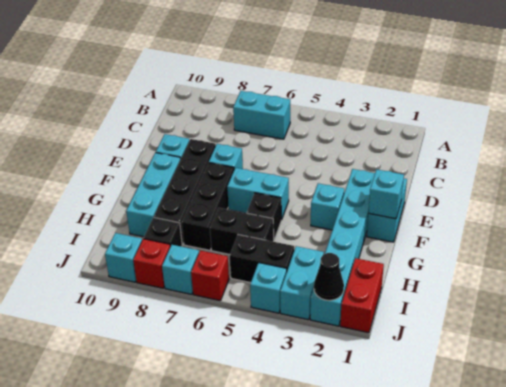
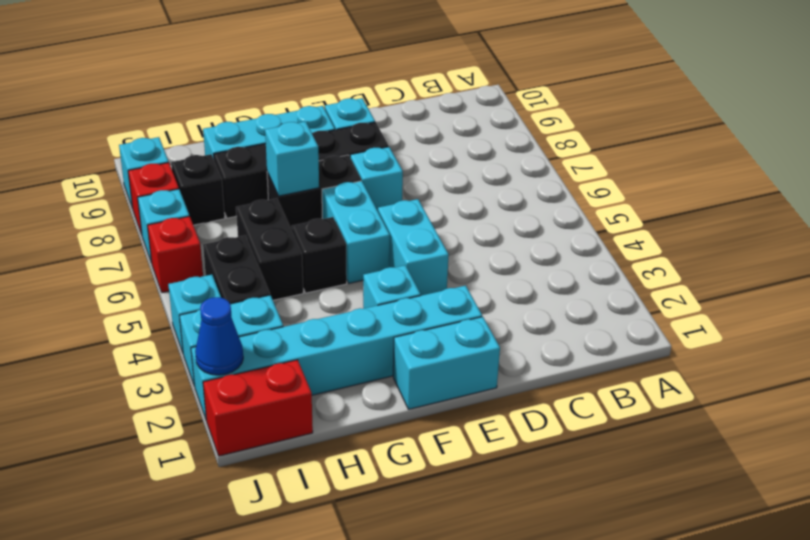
cyan 1x2 brick [233,91,290,139] -> cyan 1x2 brick moved to [378,199,449,295]
cyan 1x1 brick [368,169,404,219] -> cyan 1x1 brick moved to [265,121,319,196]
black 1x3 brick [182,163,234,250] -> black 1x2 brick [267,155,361,230]
black 1x1 cone [314,253,344,300] -> blue 1x1 cone [195,297,243,375]

